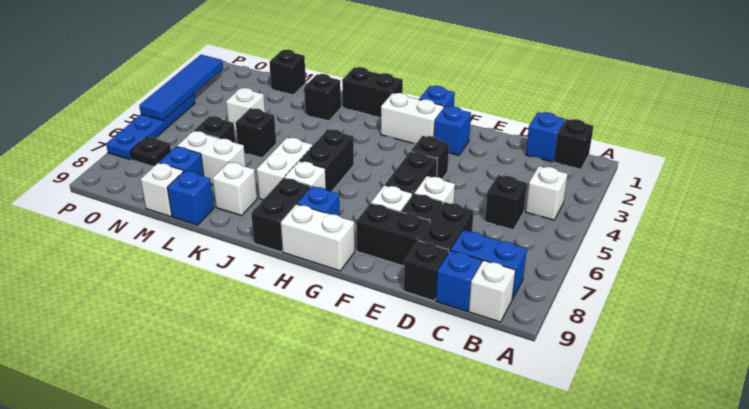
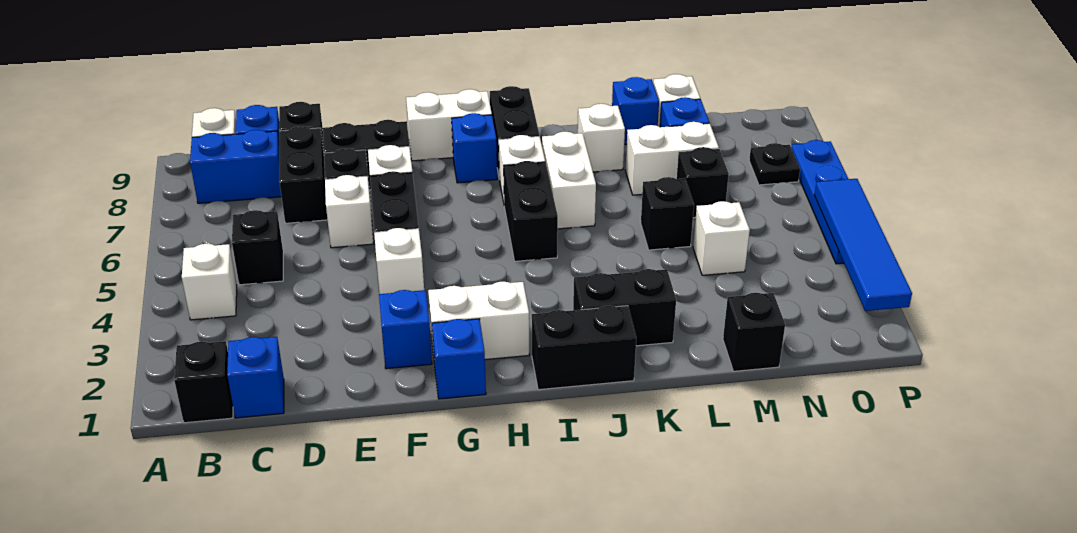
black 1x1 brick [411,136,449,179] -> white 1x1 brick [374,228,424,294]
black 1x1 brick [304,74,341,121] -> black 1x2 brick [573,269,676,346]

